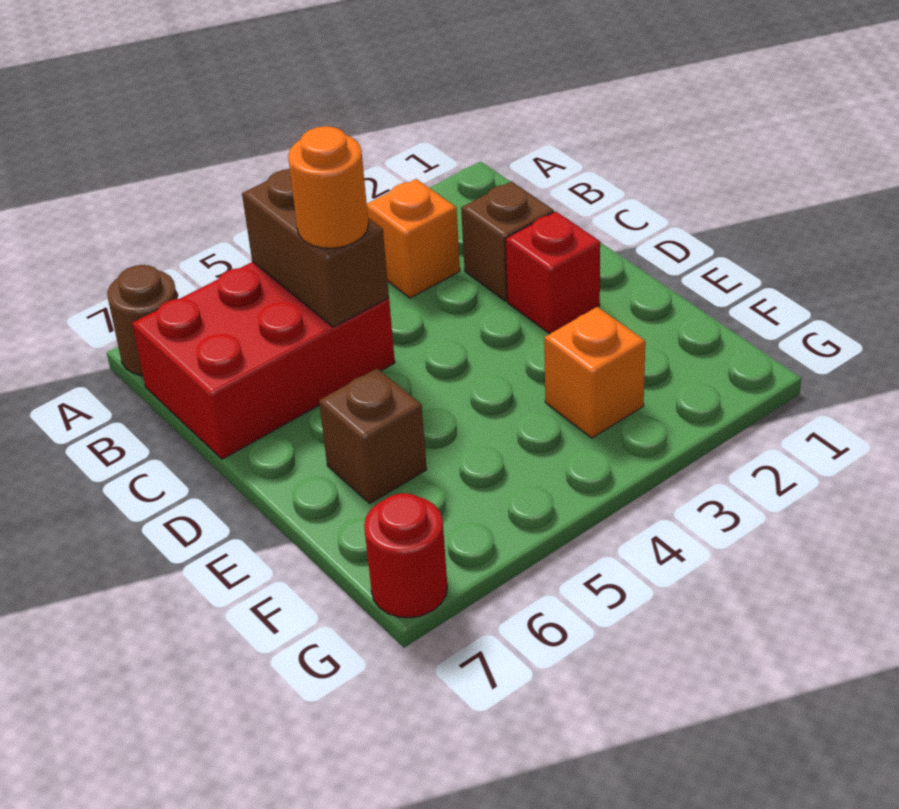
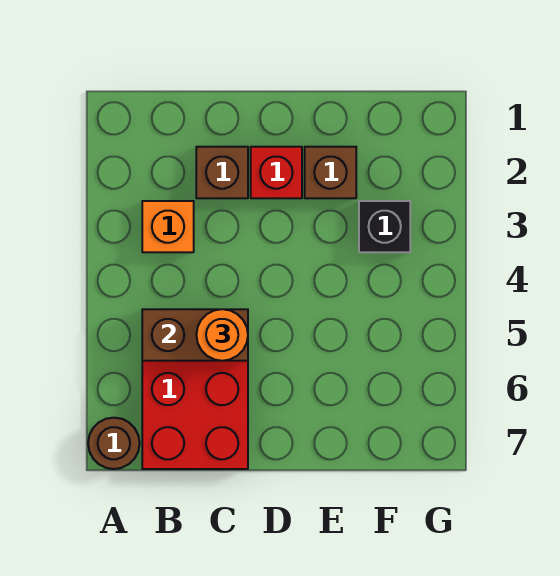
brown 1x1 brick [319,368,427,503] -> brown 1x1 brick moved to [305,147,356,198]
orange 1x1 brick [544,307,645,438] -> black 1x1 brick [359,201,410,252]
red 1x1 round brick [364,493,447,618] -> none

